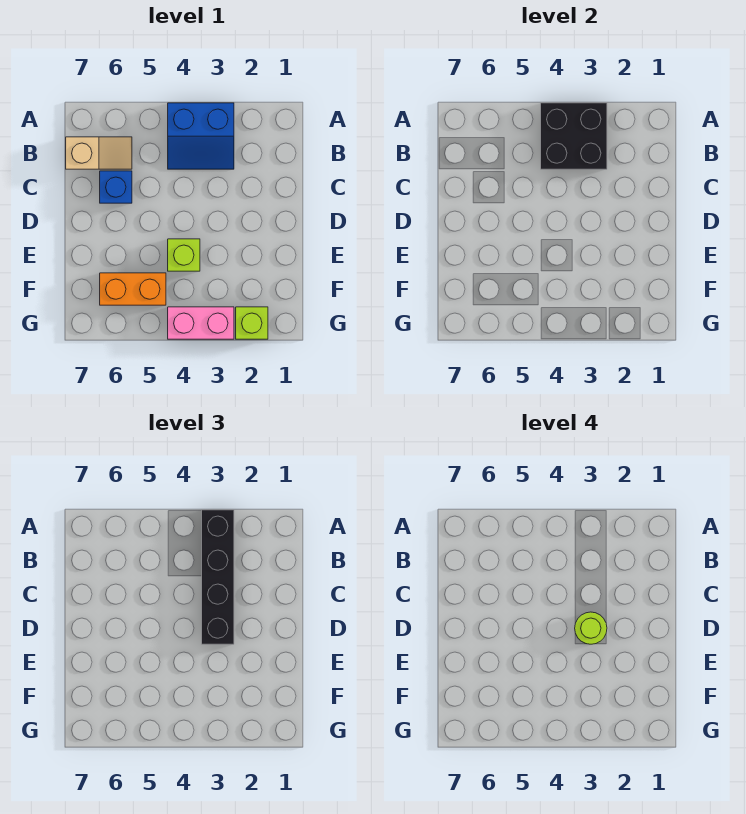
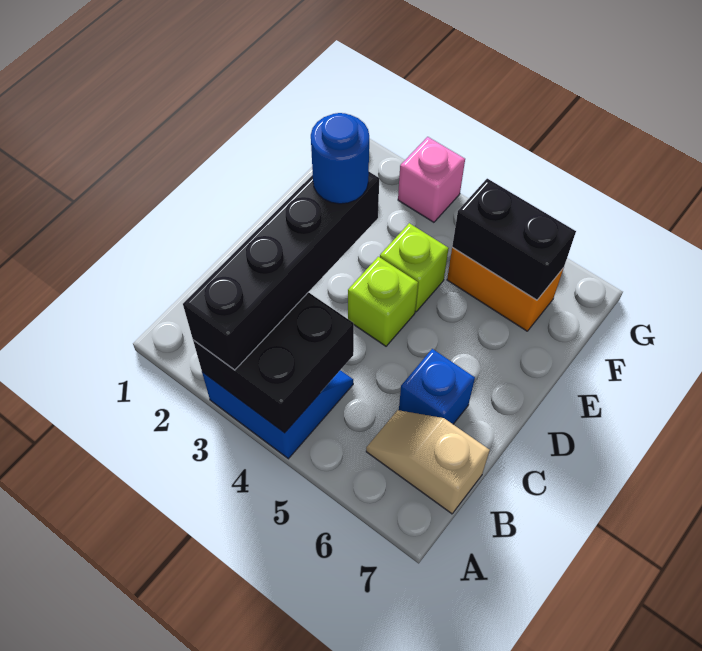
lime 1x1 round brick [575,612,607,644] -> blue 1x1 round brick [311,113,369,204]
none -> black 1x2 brick [452,179,576,300]
lime 1x1 brick [236,307,268,339] -> lime 1x1 brick moved to [348,257,418,346]
pink 1x2 brick [168,307,234,339] -> pink 1x1 brick [398,137,465,222]

